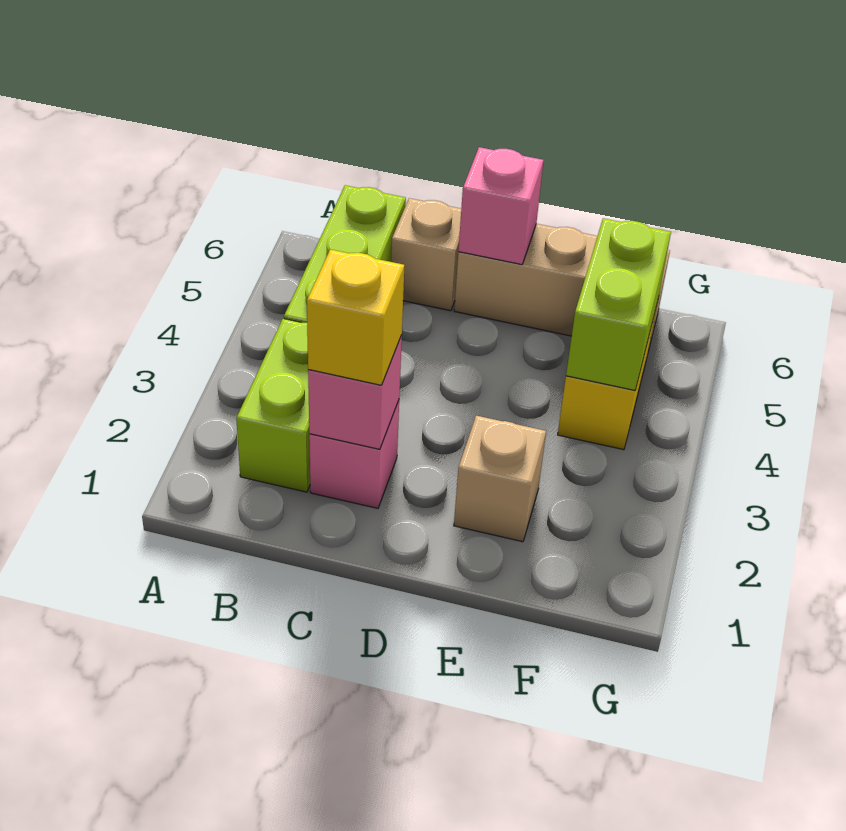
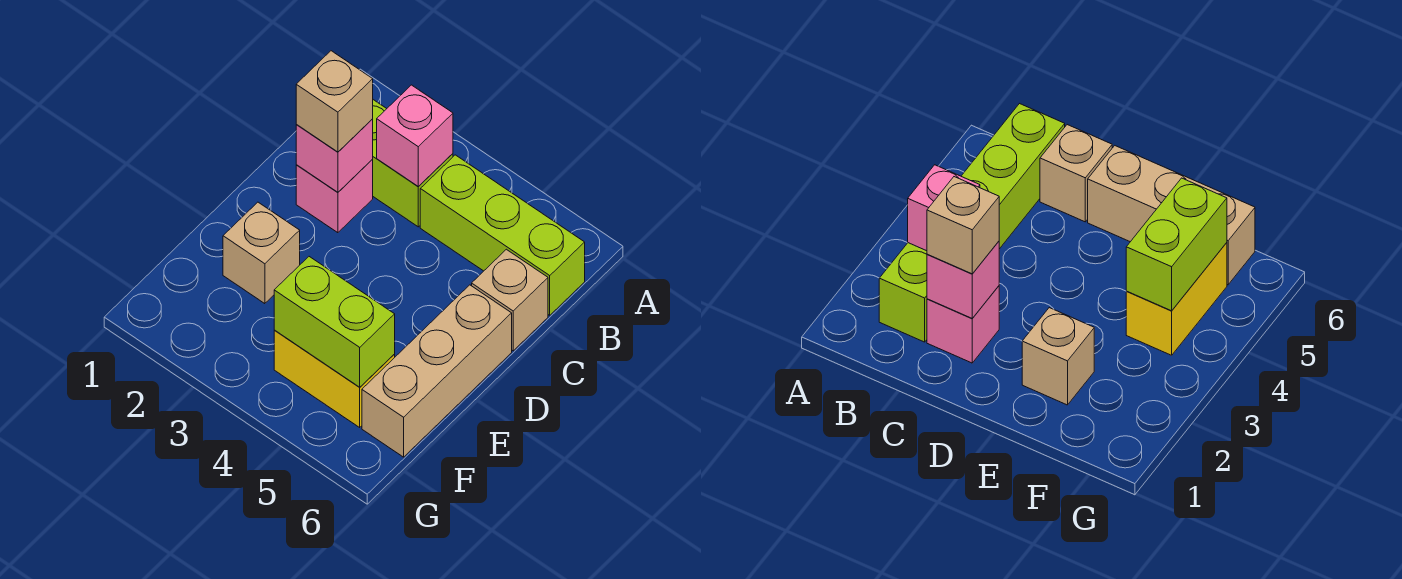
yellow 1x1 brick [307,249,404,385] -> tan 1x1 brick [296,51,373,152]
pink 1x1 brick [458,147,544,265] -> pink 1x1 brick moved to [377,85,453,187]

